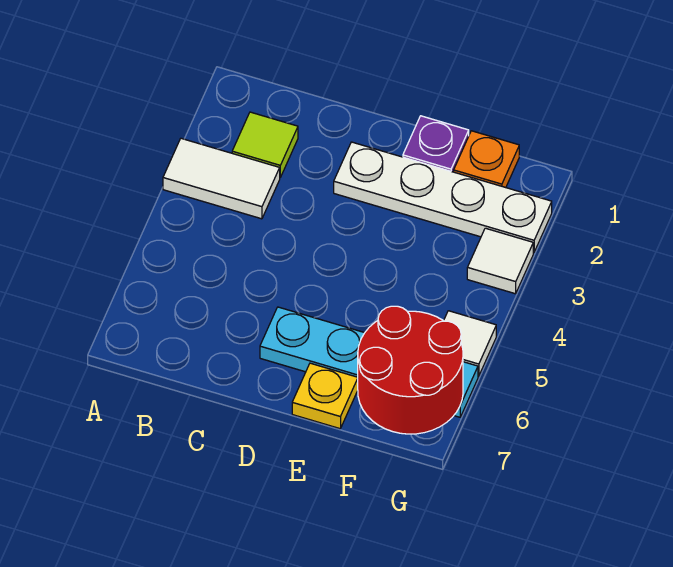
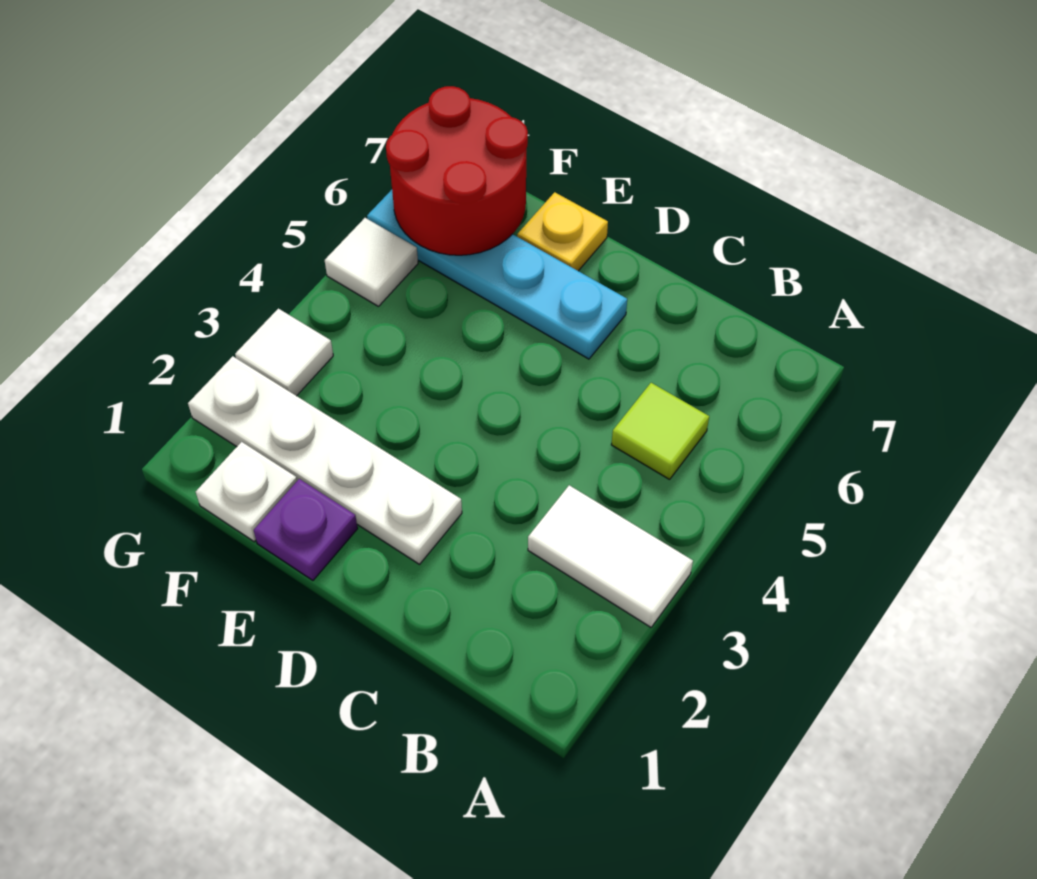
lime 1x1 tile [232,112,298,177] -> lime 1x1 tile moved to [611,383,709,479]
orange 1x1 plate [454,131,519,188] -> white 1x1 plate [196,442,297,542]

